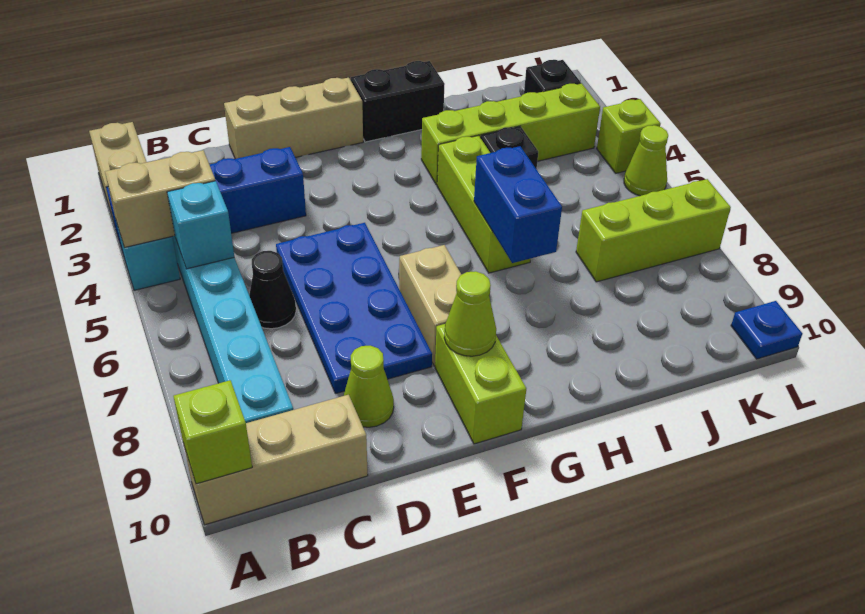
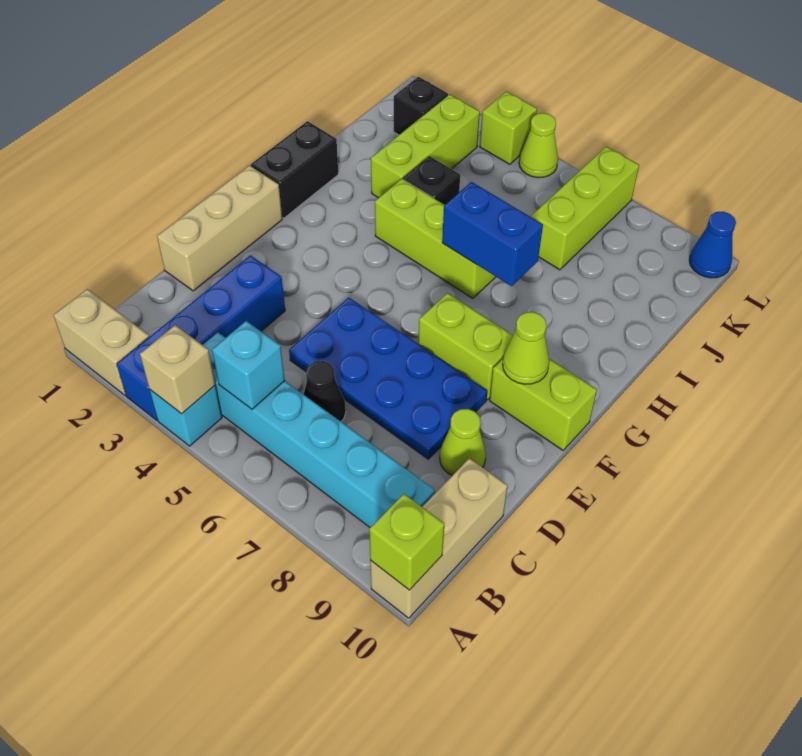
tan 1x2 brick [105,150,215,248] -> tan 1x1 brick [140,325,215,414]
tan 1x2 brick [399,245,461,366] -> lime 1x2 brick [418,293,513,400]
lime 1x4 brick [421,83,600,185] -> lime 1x3 brick [371,94,480,198]
blue 1x1 plate [731,301,802,359] -> blue 1x1 cone [689,212,736,278]

